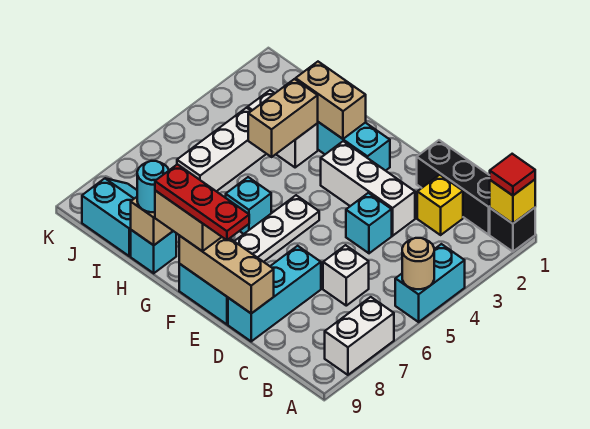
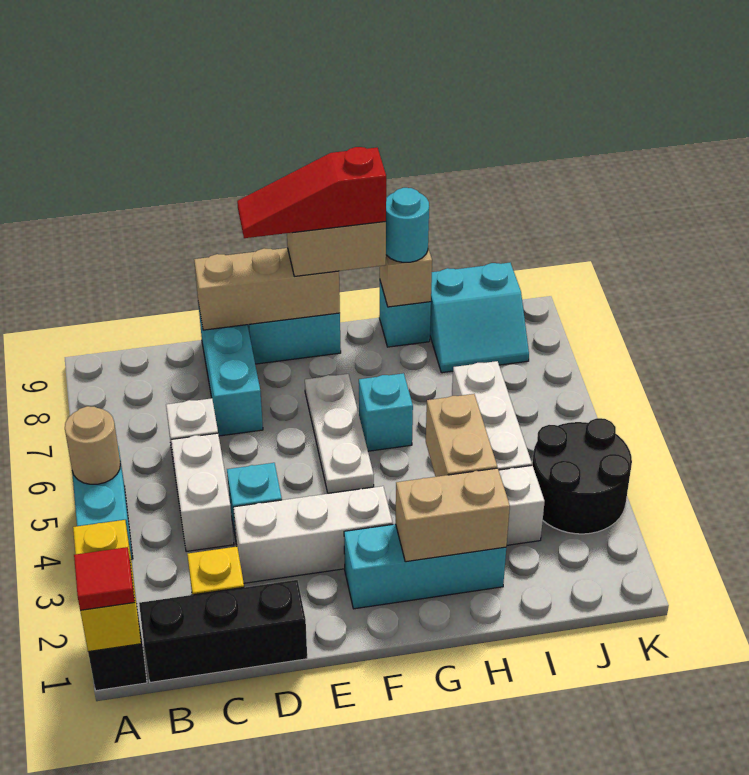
yellow 1x1 brick [490,180,535,224] -> yellow 1x2 brick [73,520,141,652]
white 1x2 brick [325,297,394,375] -> white 1x2 brick moved to [171,433,234,552]
red 1x3 plate [155,164,249,240] -> red 1x3 slope [237,147,386,238]
none -> black 2x2 round brick [532,418,632,534]

